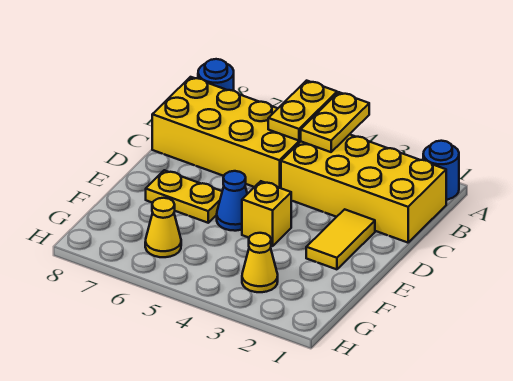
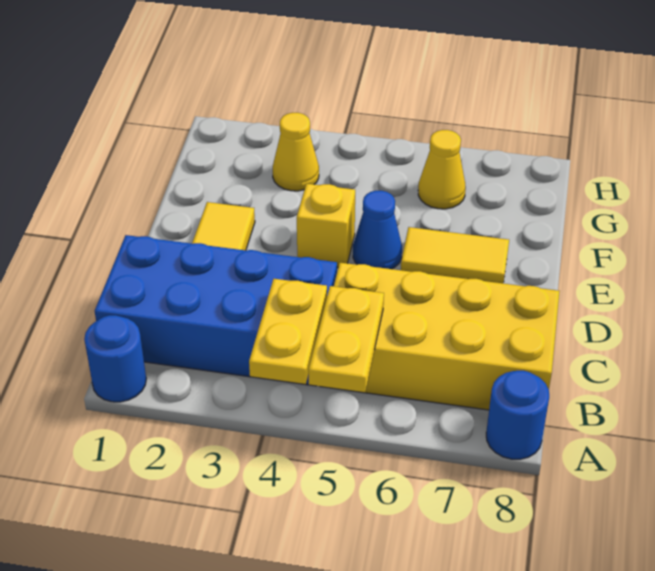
yellow 2x4 brick [281,134,446,243] -> blue 2x4 brick [95,235,337,385]
yellow 1x2 plate [146,170,222,223] -> yellow 1x2 tile [401,227,509,283]

